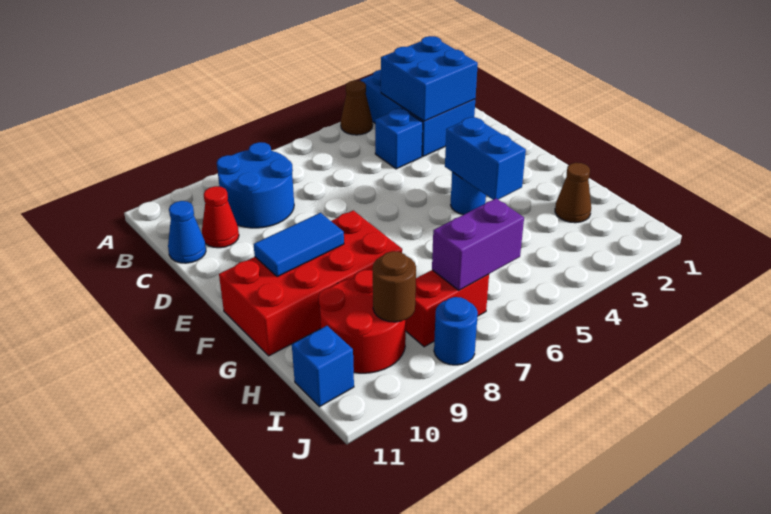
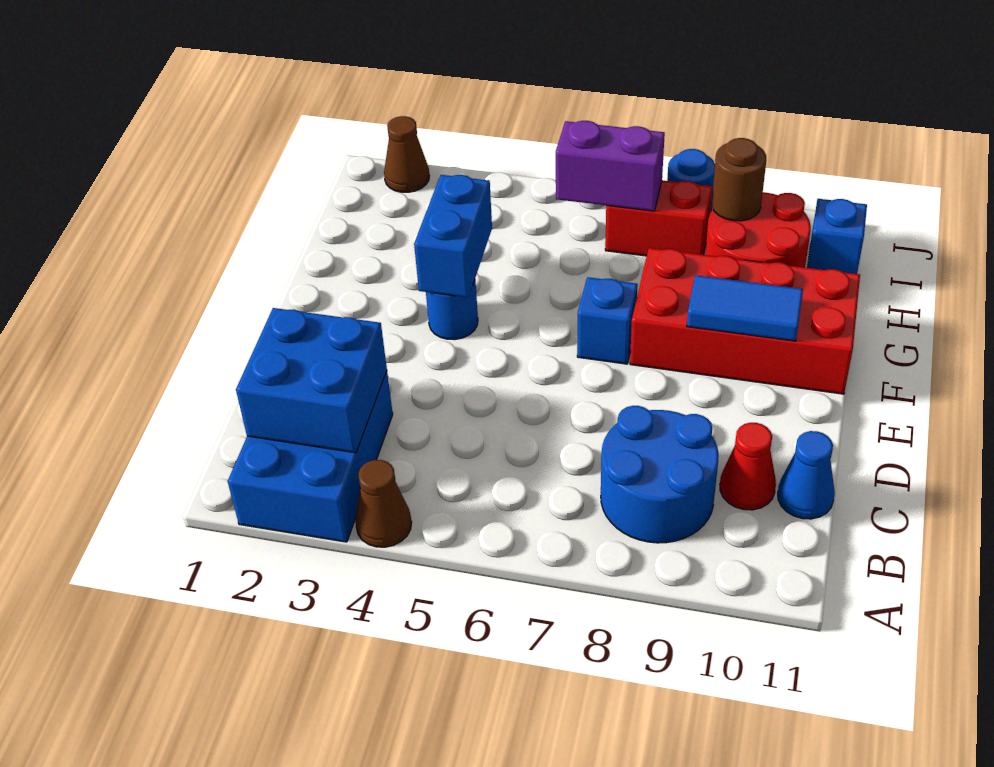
blue 1x1 brick [375,108,423,169] -> blue 1x1 brick moved to [577,277,638,364]
brown 1x1 cone [555,163,591,223] -> brown 1x1 cone moved to [384,116,429,192]

